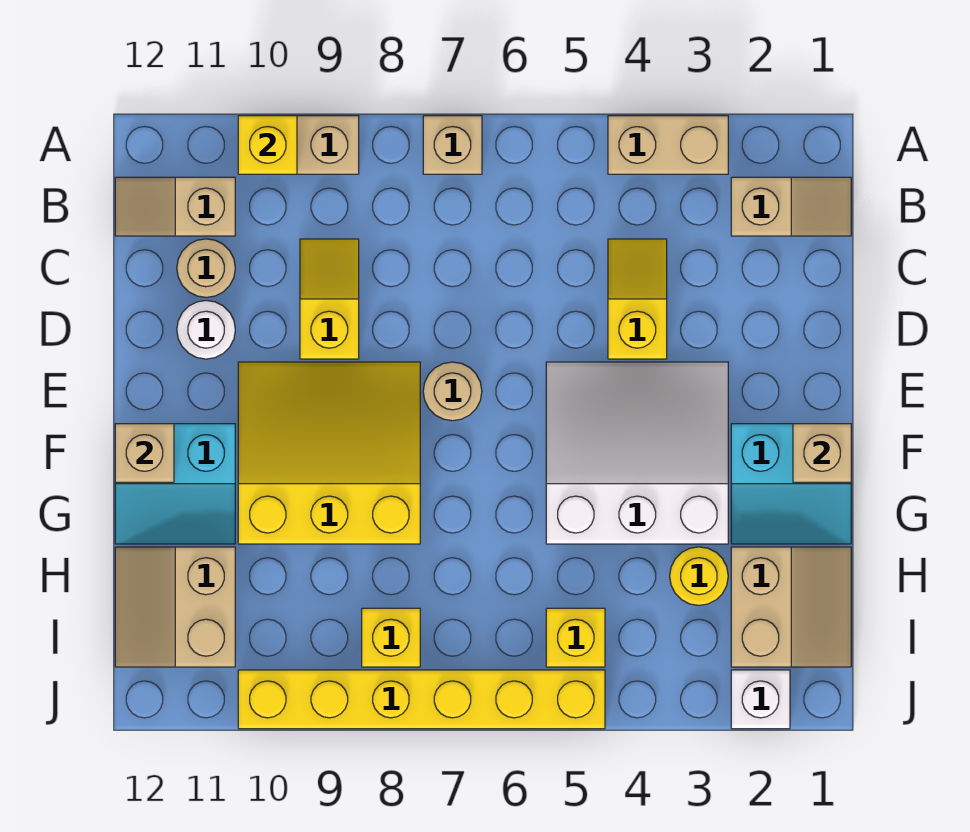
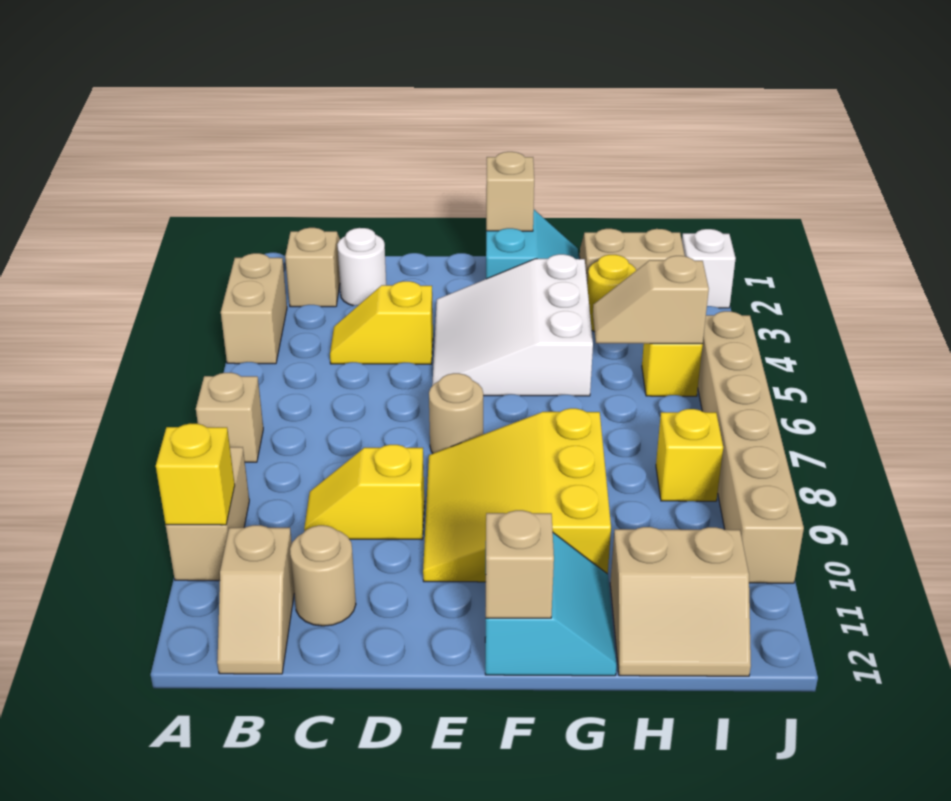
white 1x1 round brick [177,301,235,359] -> white 1x1 round brick moved to [337,228,386,306]
none -> tan 1x2 slope [593,256,709,344]
yellow 1x6 brick [238,670,605,729] -> tan 1x6 brick [698,311,804,583]

